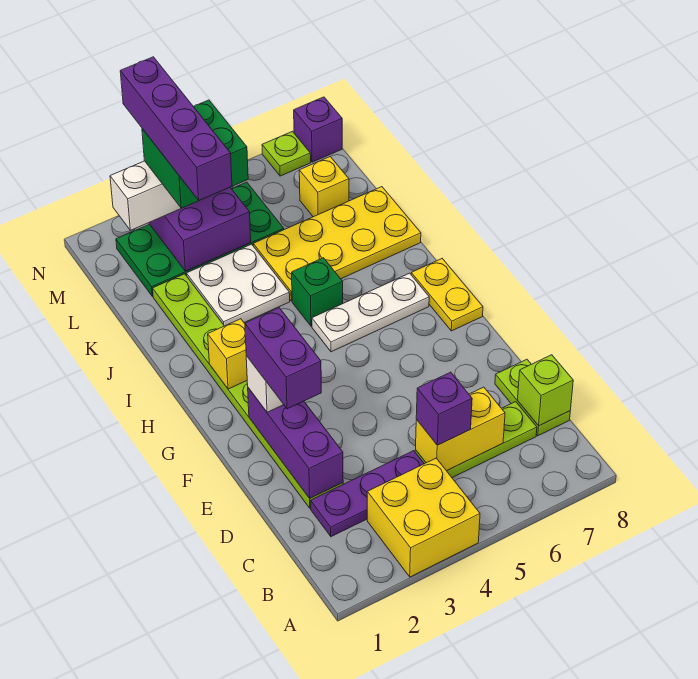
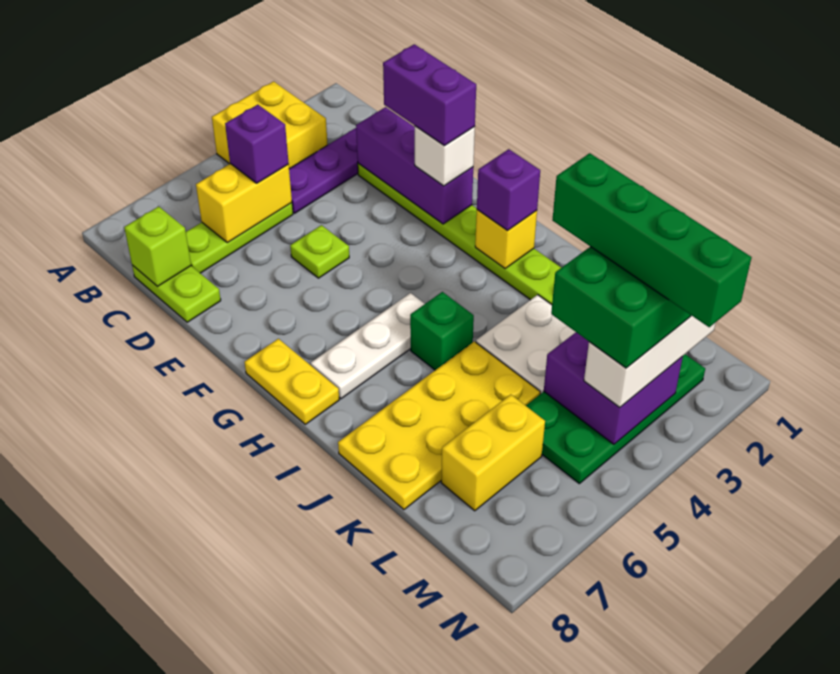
purple 1x4 brick [120,57,232,201] -> green 1x4 brick [552,153,752,327]
yellow 1x1 brick [299,157,349,217] -> yellow 1x2 brick [441,394,545,511]
lime 1x1 plate [262,131,311,176] -> lime 1x1 plate moved to [290,225,349,278]
purple 1x1 brick [294,97,342,162] -> purple 1x1 brick moved to [477,149,540,230]

